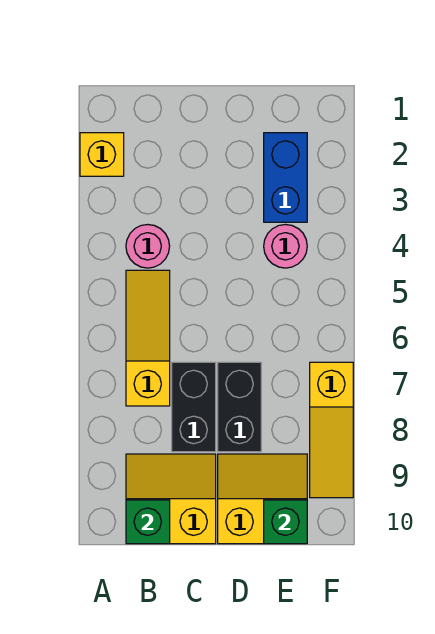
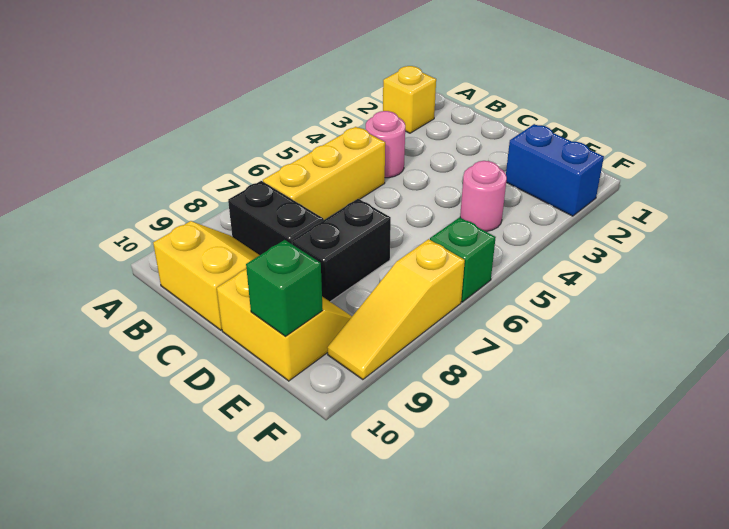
yellow 1x3 slope [126,270,170,406] -> yellow 1x3 brick [263,127,385,220]
green 1x1 brick [126,500,170,544] -> green 1x1 brick moved to [430,217,496,302]
black 1x2 brick [172,362,216,452] -> black 1x2 brick turned to [228,181,324,255]
blue 1x2 brick [264,133,307,222] -> blue 1x2 brick turned to [506,124,604,216]

